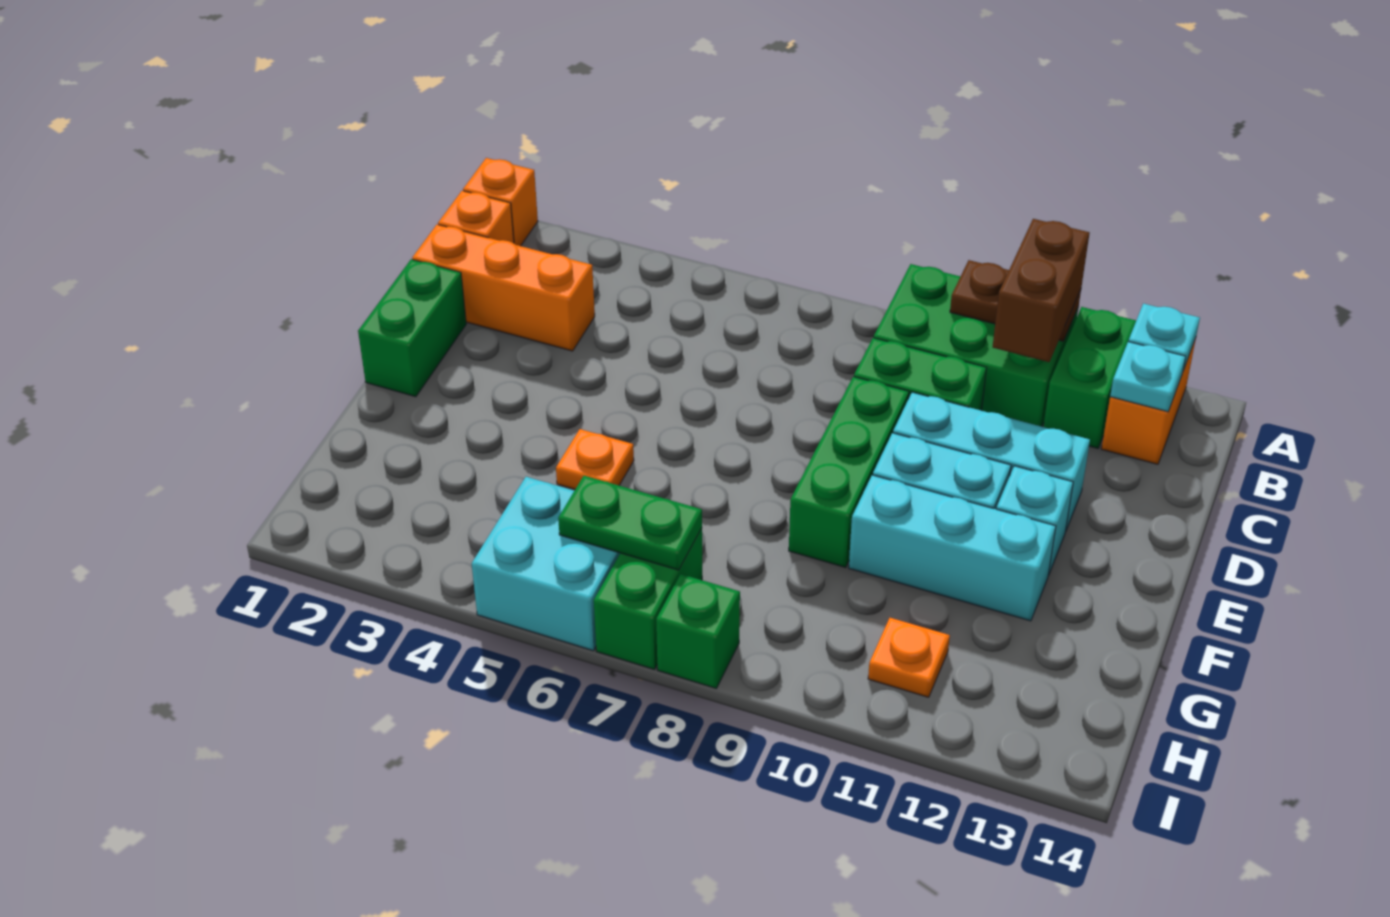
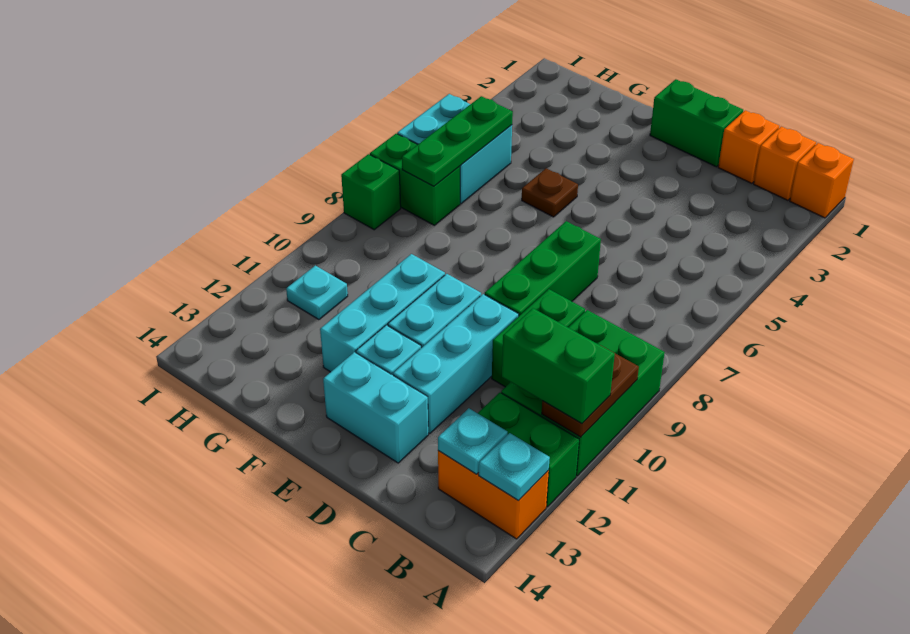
brown 1x2 brick [993,219,1090,362] -> green 1x2 brick [502,308,615,423]
orange 1x3 brick [412,224,595,351] -> orange 1x1 brick [718,110,779,183]
green 1x3 brick [789,377,909,567] -> green 1x3 brick turned to [485,221,601,316]
none -> cyan 1x2 brick [323,352,428,463]
orange 1x1 plate [556,429,634,489] -> brown 1x1 plate [522,168,578,217]
green 1x2 plate [558,476,702,570] -> green 1x3 plate [402,96,513,186]
orange 1x1 plate [868,618,950,697] -> cyan 1x1 plate [286,266,348,320]

